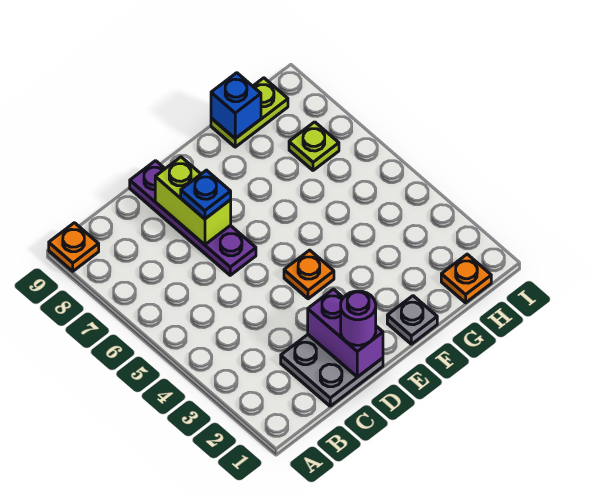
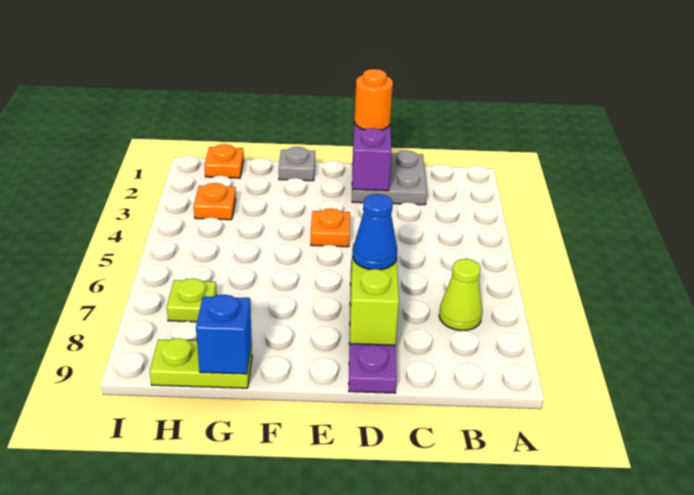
orange 1x1 plate [49,223,99,271] -> orange 1x1 plate moved to [194,183,236,220]
none -> lime 1x1 cone [439,259,482,331]
purple 1x1 round brick [341,291,376,345] -> orange 1x1 round brick [354,69,393,130]
blue 1x1 plate [181,170,231,219] -> blue 1x1 cone [353,194,397,270]

